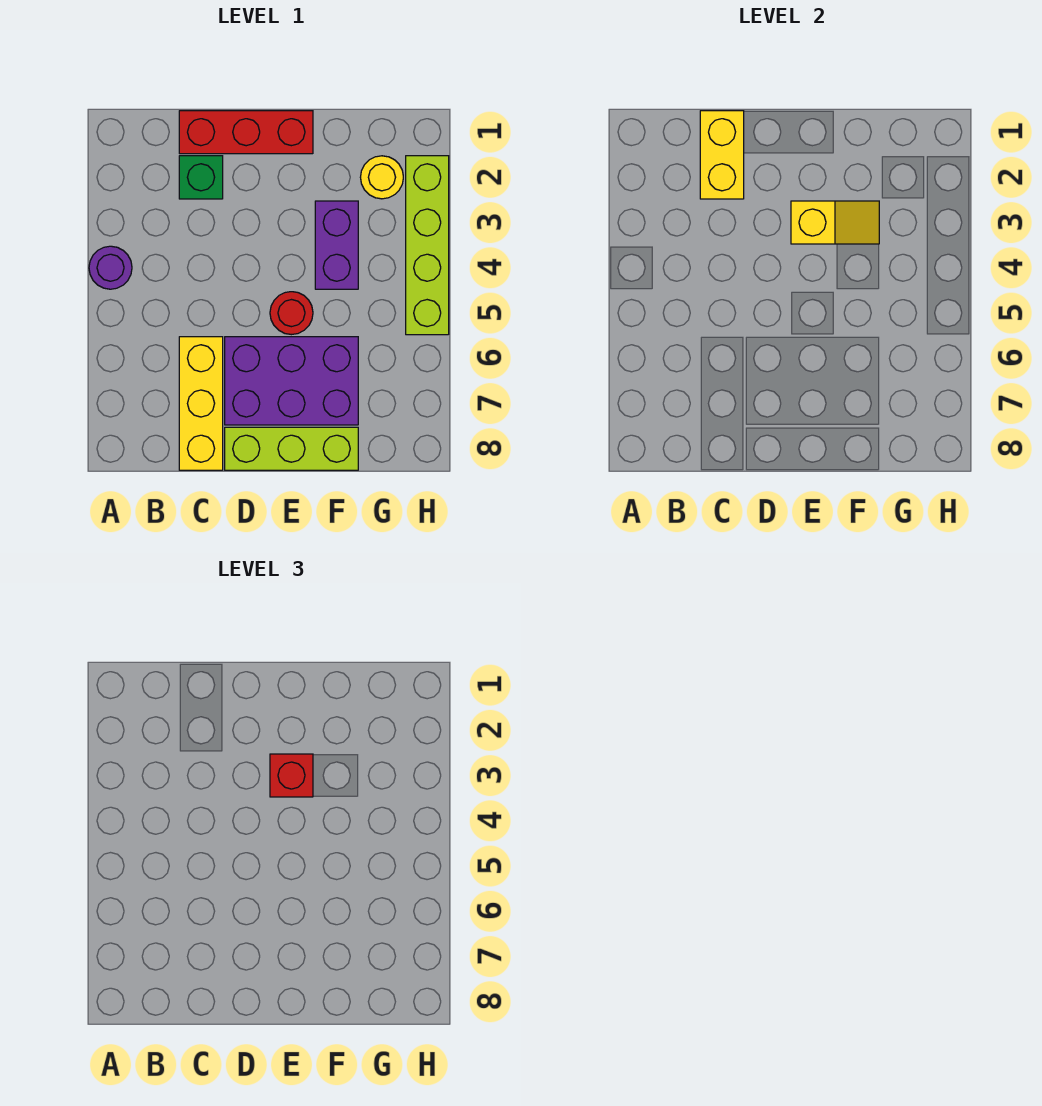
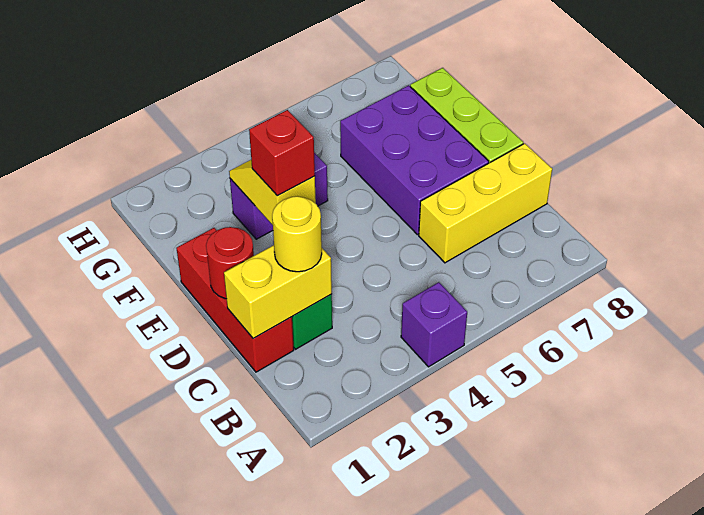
purple 1x1 round brick [89,246,132,289] -> purple 1x1 brick [401,282,467,367]
red 1x1 round brick [270,292,313,335] -> red 1x1 round brick moved to [206,227,254,299]
yellow 1x1 round brick [360,156,403,199] -> yellow 1x1 round brick moved to [272,196,322,272]
lime 1x4 brick [406,156,449,335] -> none

